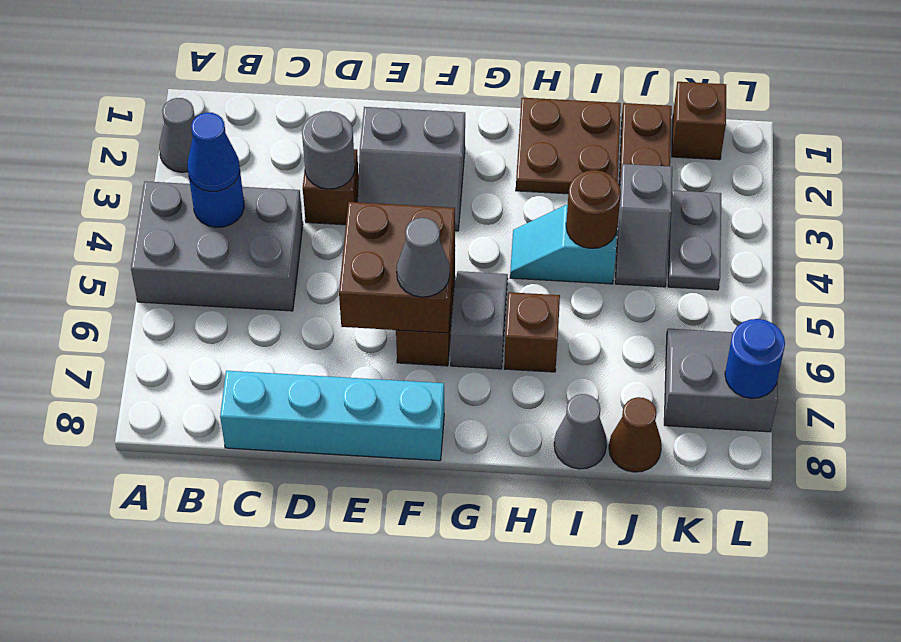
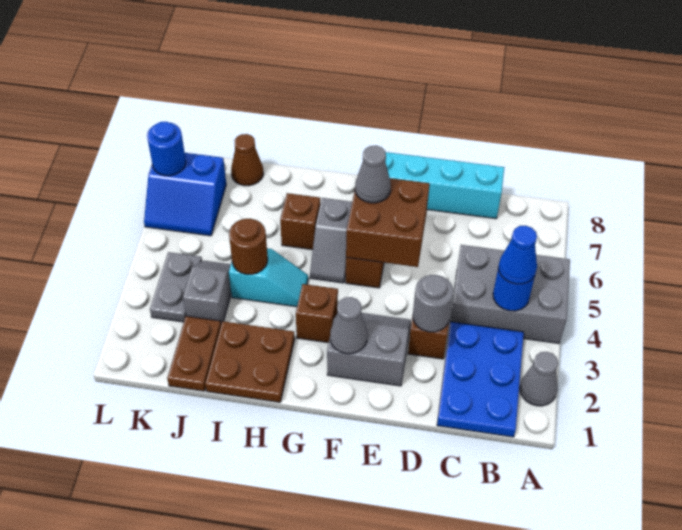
none -> blue 2x3 plate [437,322,524,437]
grey 1x1 cone [554,394,607,469] -> grey 1x1 cone moved to [330,297,367,354]
brown 1x1 brick [672,82,726,160] -> brown 1x1 brick moved to [296,284,338,343]
grey 2x2 slope [664,329,778,432] -> blue 2x2 slope [144,153,226,236]

